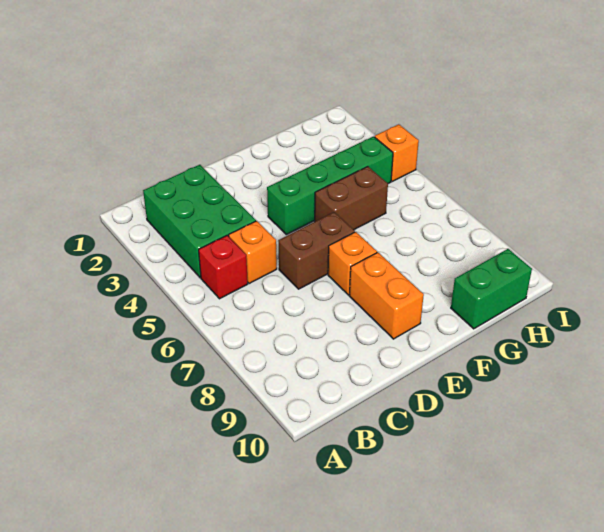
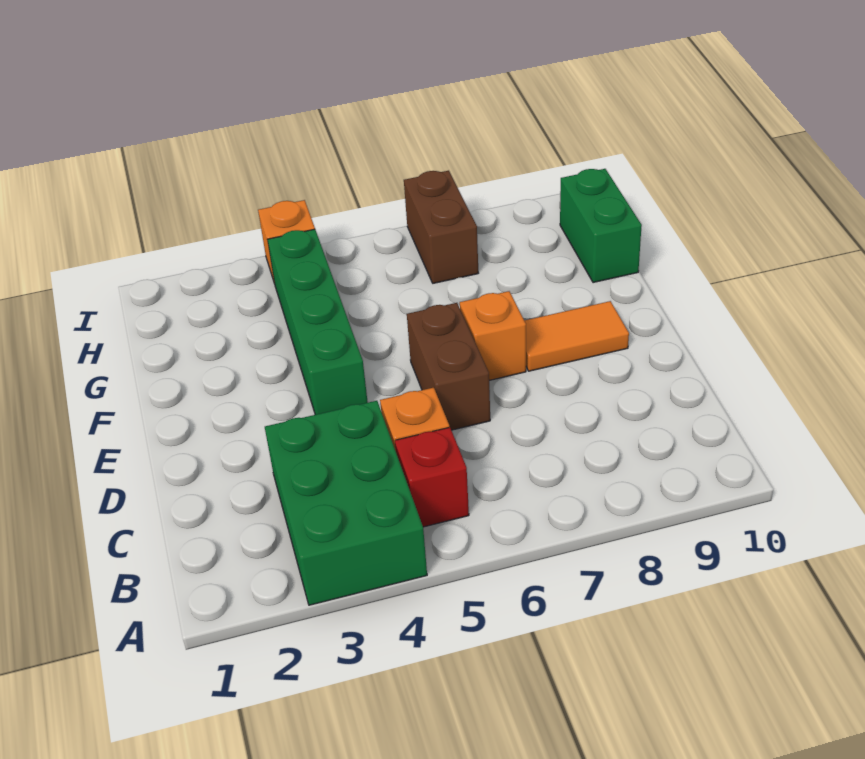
green 2x3 brick [143,165,256,278] -> green 2x3 brick turned to [265,401,427,605]
orange 1x2 brick [349,252,424,339] -> orange 1x2 tile [524,301,629,371]
brown 1x2 brick [315,167,388,230] -> brown 1x2 brick moved to [404,171,478,283]

